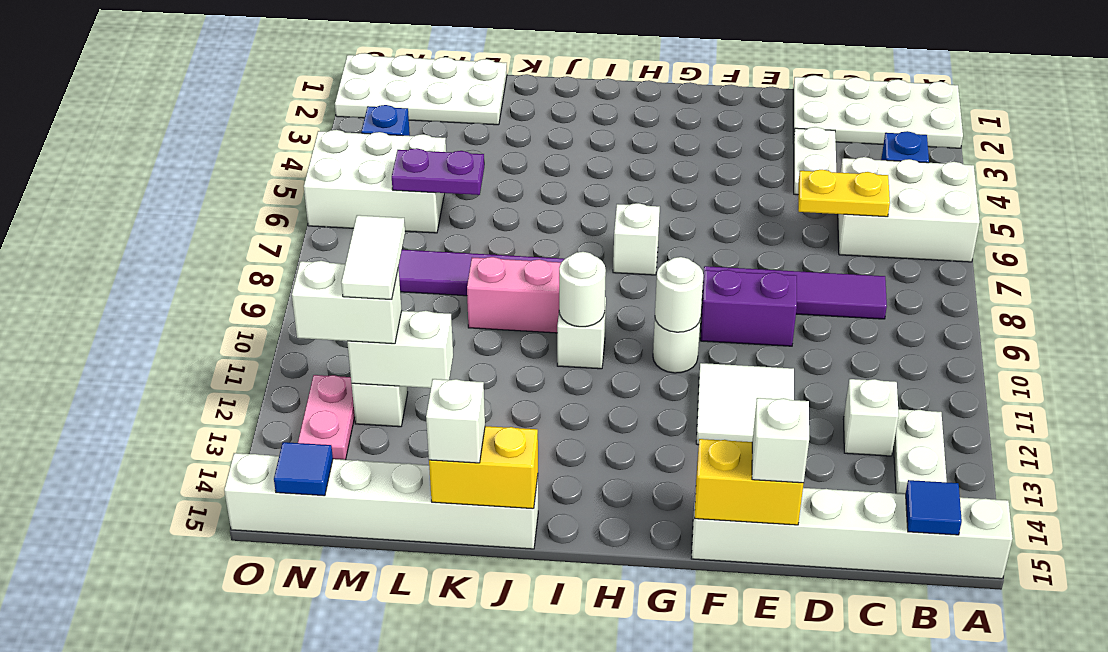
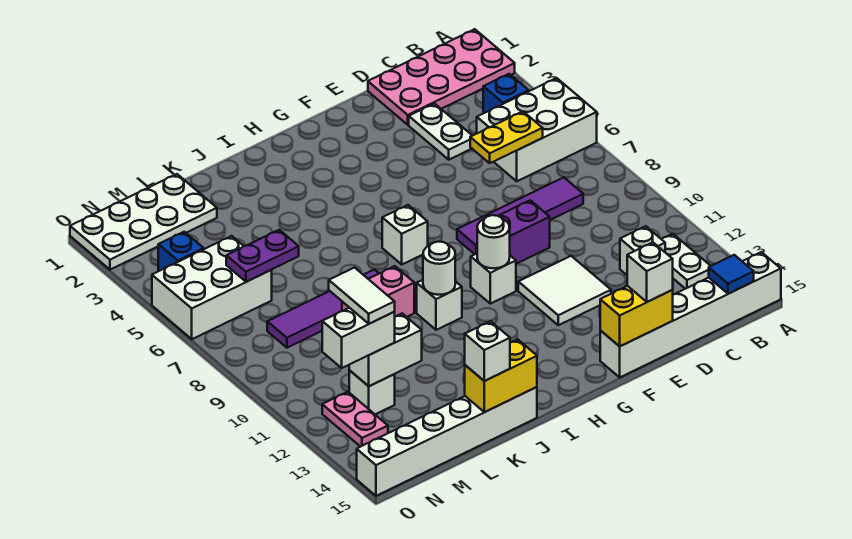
white 2x4 plate [793,75,963,148] -> pink 2x4 plate [368,29,515,125]
white 1x1 round brick [653,320,700,373] -> white 1x1 brick [471,253,516,304]
blue 1x1 tile [274,442,333,496] -> none

